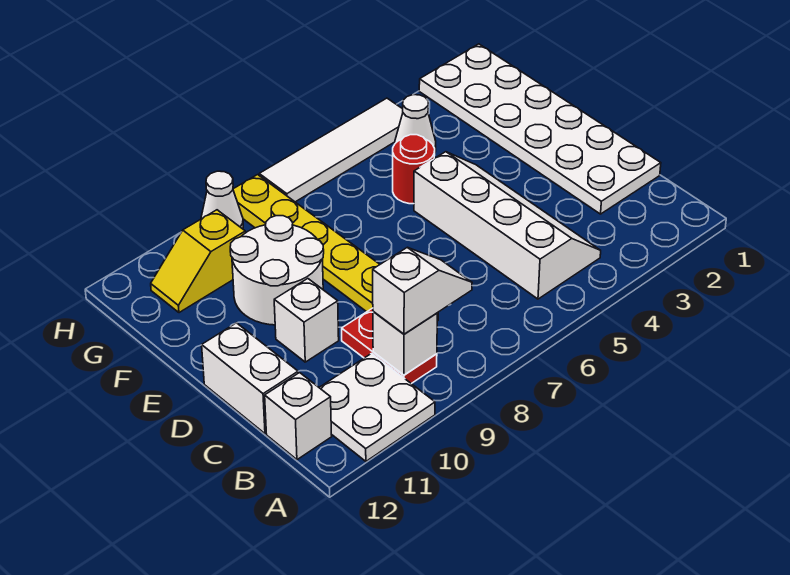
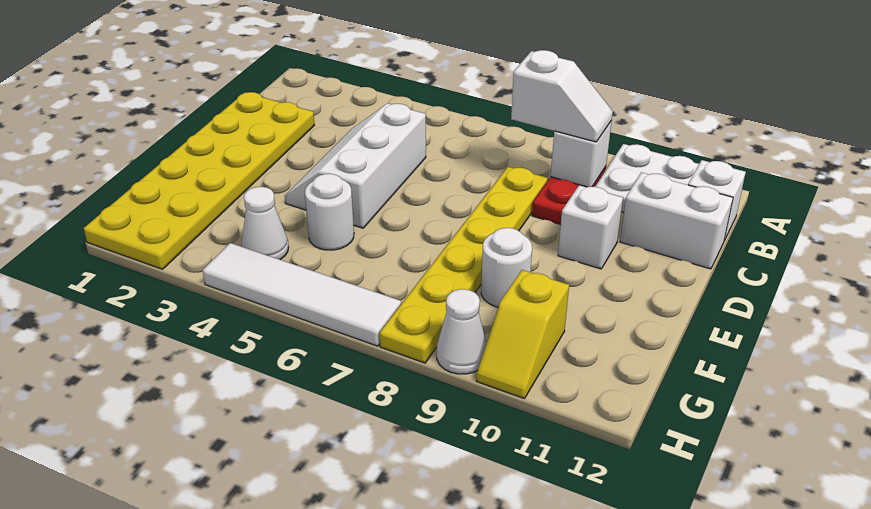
white 2x4 slope [414,152,601,299] -> white 2x3 slope [285,103,426,228]
white 1x2 slope [373,248,472,334] -> white 1x2 slope turned to [511,50,613,142]
white 2x6 plate [419,44,661,214] -> yellow 2x6 plate [84,92,314,269]
white 1x2 brick [202,323,298,434] -> white 1x2 brick turned to [620,172,733,269]
white 2x2 round brick [230,216,324,325] -> white 1x1 round brick [481,228,532,307]
red 1x1 round brick [393,135,435,204] -> white 1x1 round brick [305,174,354,250]
yellow 1x2 slope [151,210,245,313] -> yellow 1x2 slope turned to [477,270,569,399]

